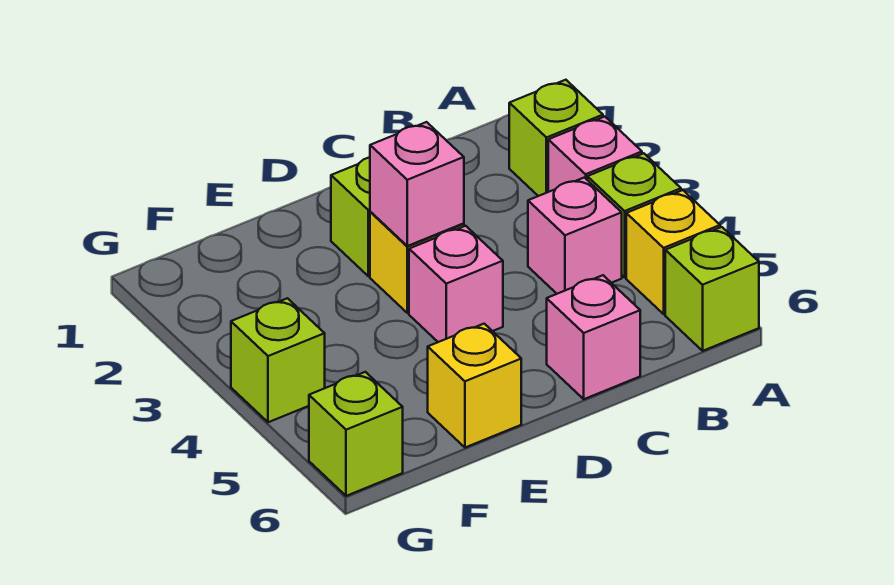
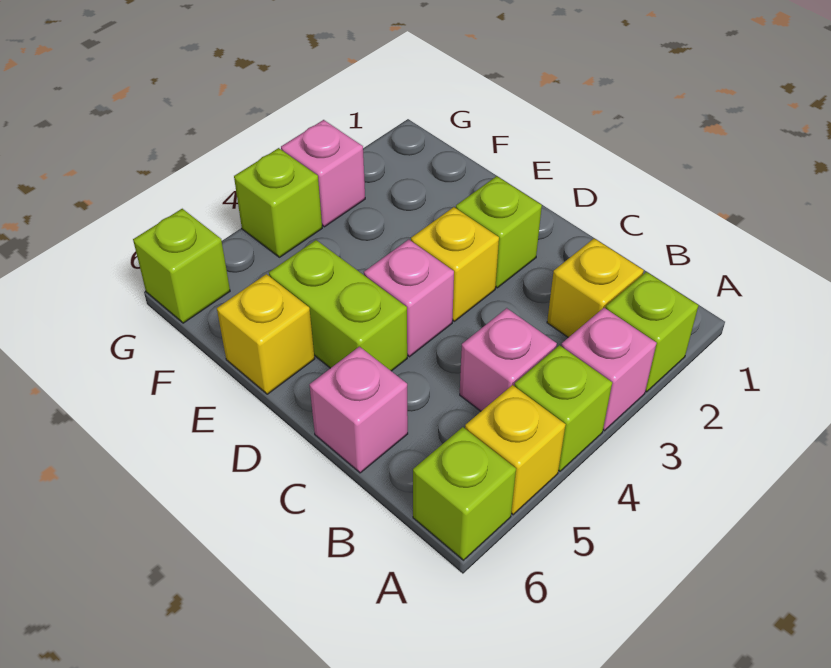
none -> yellow 1x1 brick [547,239,644,338]
pink 1x1 brick [370,122,464,246] -> pink 1x1 brick moved to [281,120,365,227]
none -> lime 1x2 brick [269,240,407,371]

